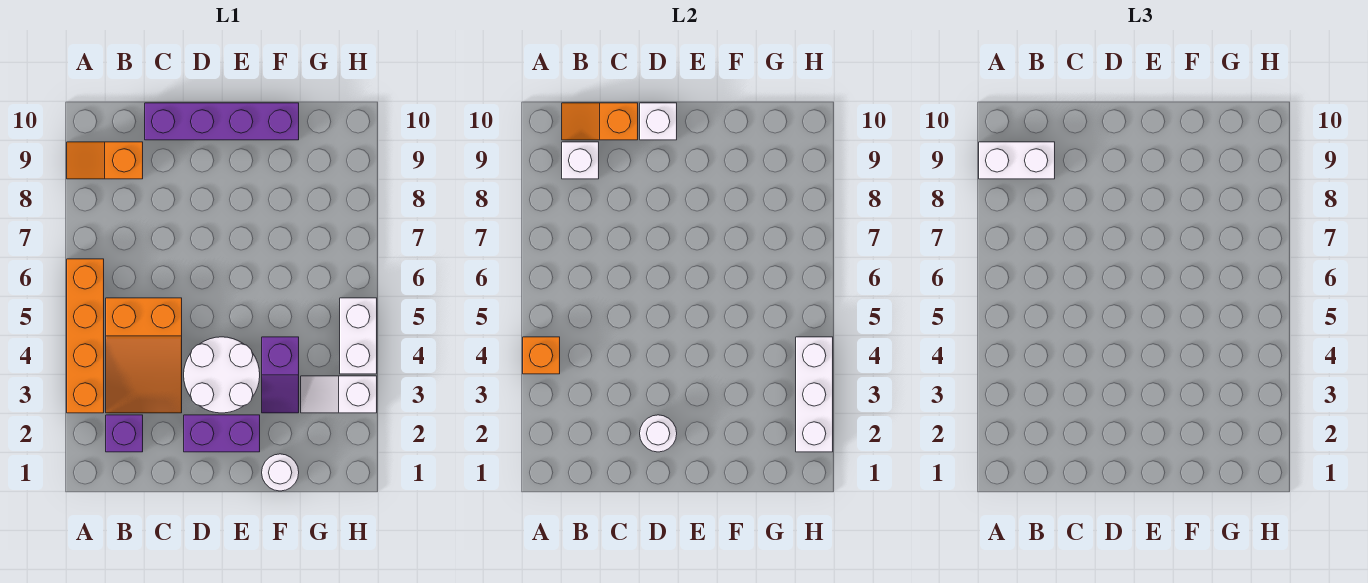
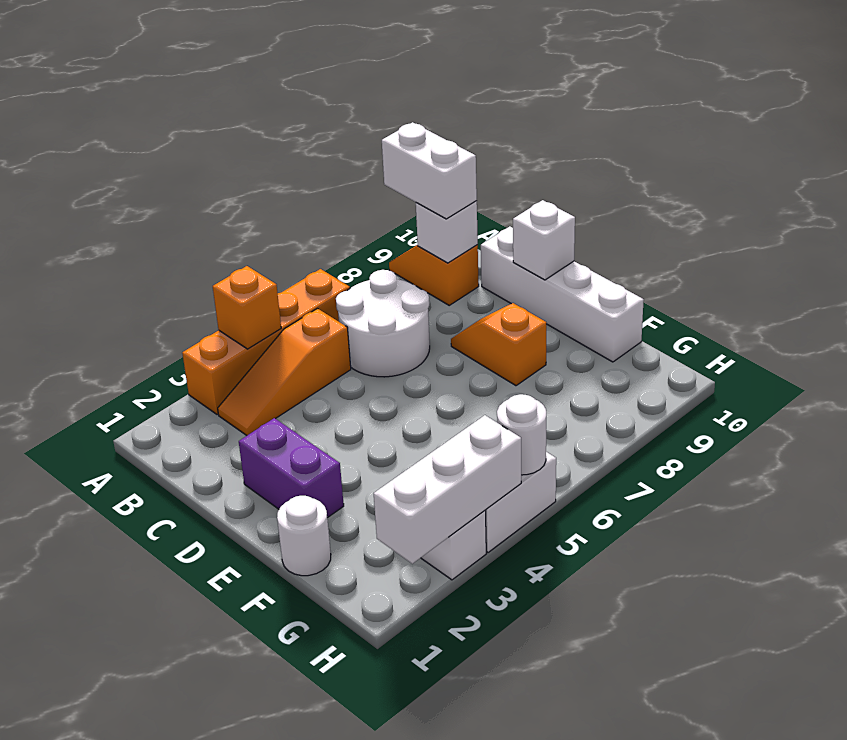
purple 1x1 brick [106,415,143,452] -> none
orange 2x3 slope [106,298,182,413] -> orange 1x3 slope [218,309,351,435]
orange 1x2 slope [562,103,638,140] -> orange 1x2 slope moved to [451,303,546,386]
purple 1x4 brick [145,103,299,140] -> white 1x4 brick [481,226,644,362]
white 1x1 round brick [640,415,677,452] -> white 1x1 round brick moved to [497,394,546,475]
white 2x2 round brick [184,337,260,413] -> white 2x2 round brick moved to [336,270,430,377]
purple 1x2 slope [262,337,299,413] -> none

